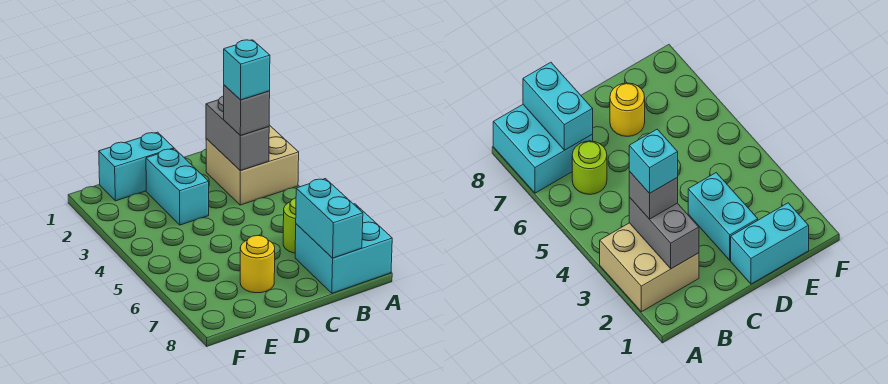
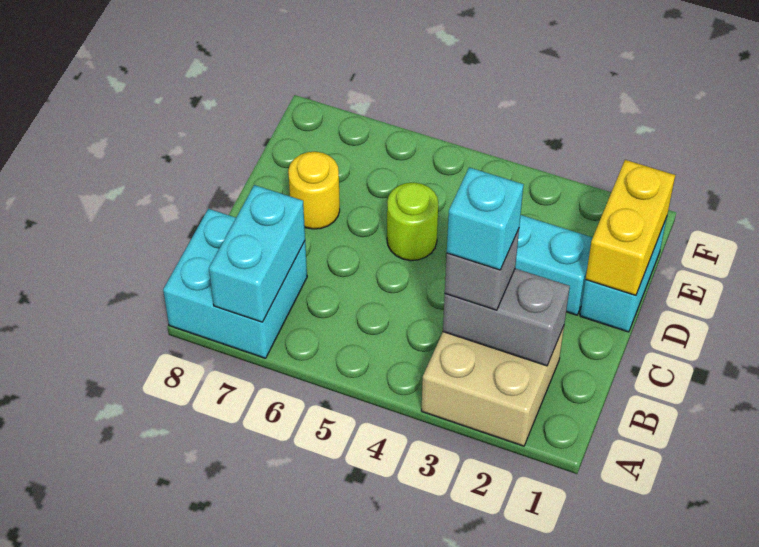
lime 1x1 round brick [283,198,296,253] -> lime 1x1 round brick moved to [387,183,438,261]
cyan 1x2 brick [296,179,363,258] -> cyan 1x2 brick turned to [209,185,305,322]
none -> yellow 1x2 brick [586,160,675,295]

